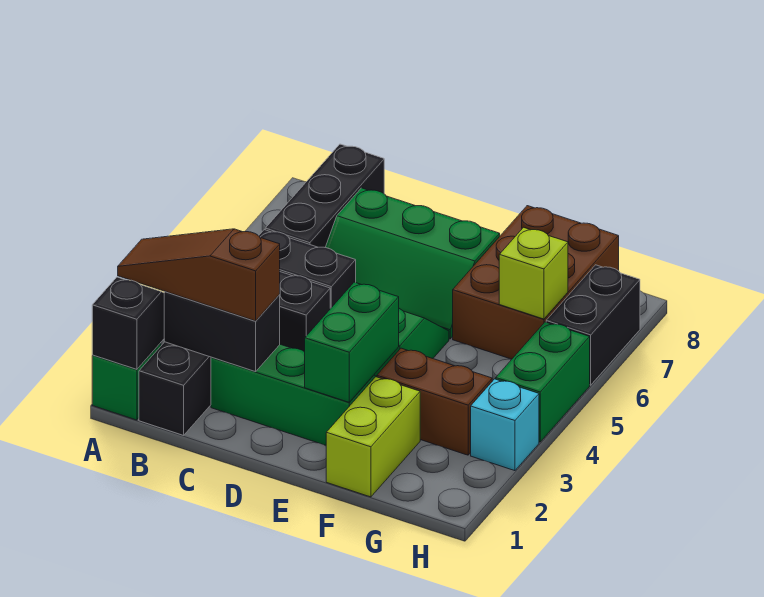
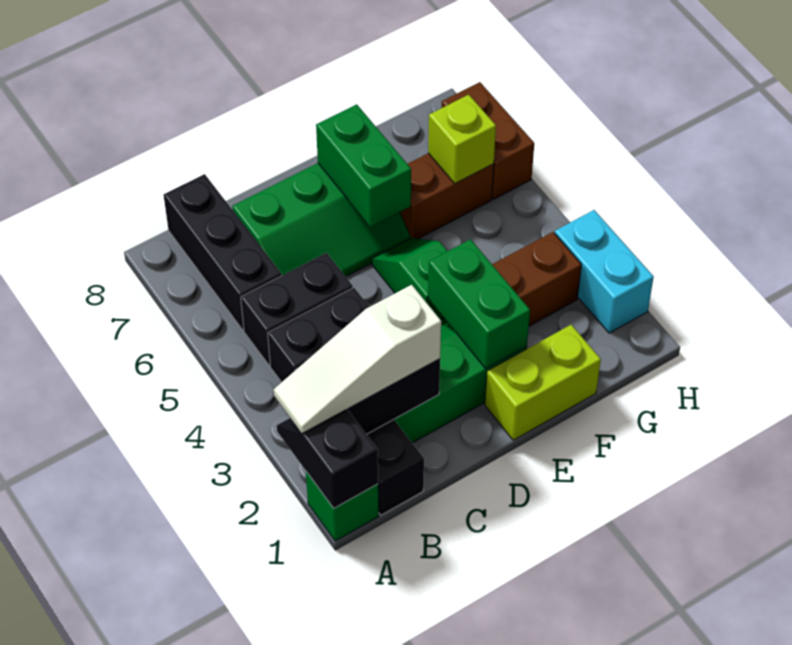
brown 1x3 slope [118,229,280,321] -> white 1x3 slope [274,285,441,433]
lime 1x2 brick [326,377,420,497] -> lime 1x2 brick turned to [485,325,601,440]
brown 2x3 brick [453,206,619,359] -> brown 1x2 brick [400,153,494,239]
cyan 1x1 brick [471,379,539,471] -> cyan 1x2 brick [555,210,654,333]
green 1x2 brick [496,322,590,442] -> green 1x2 brick moved to [316,104,411,227]
black 1x2 brick [546,265,640,385] -> brown 1x2 brick [442,82,534,199]

